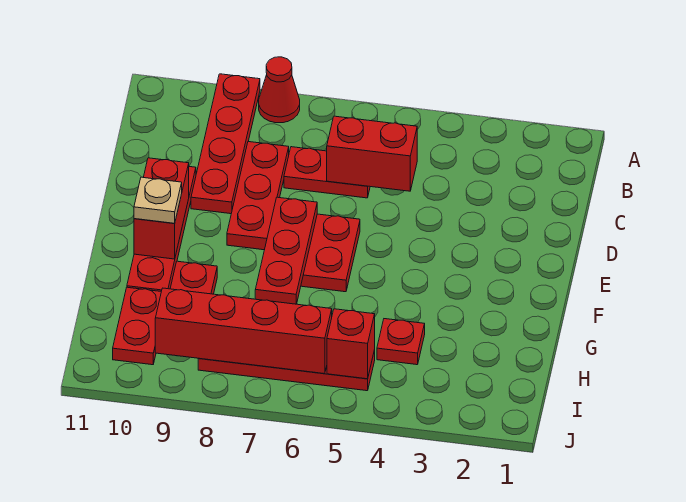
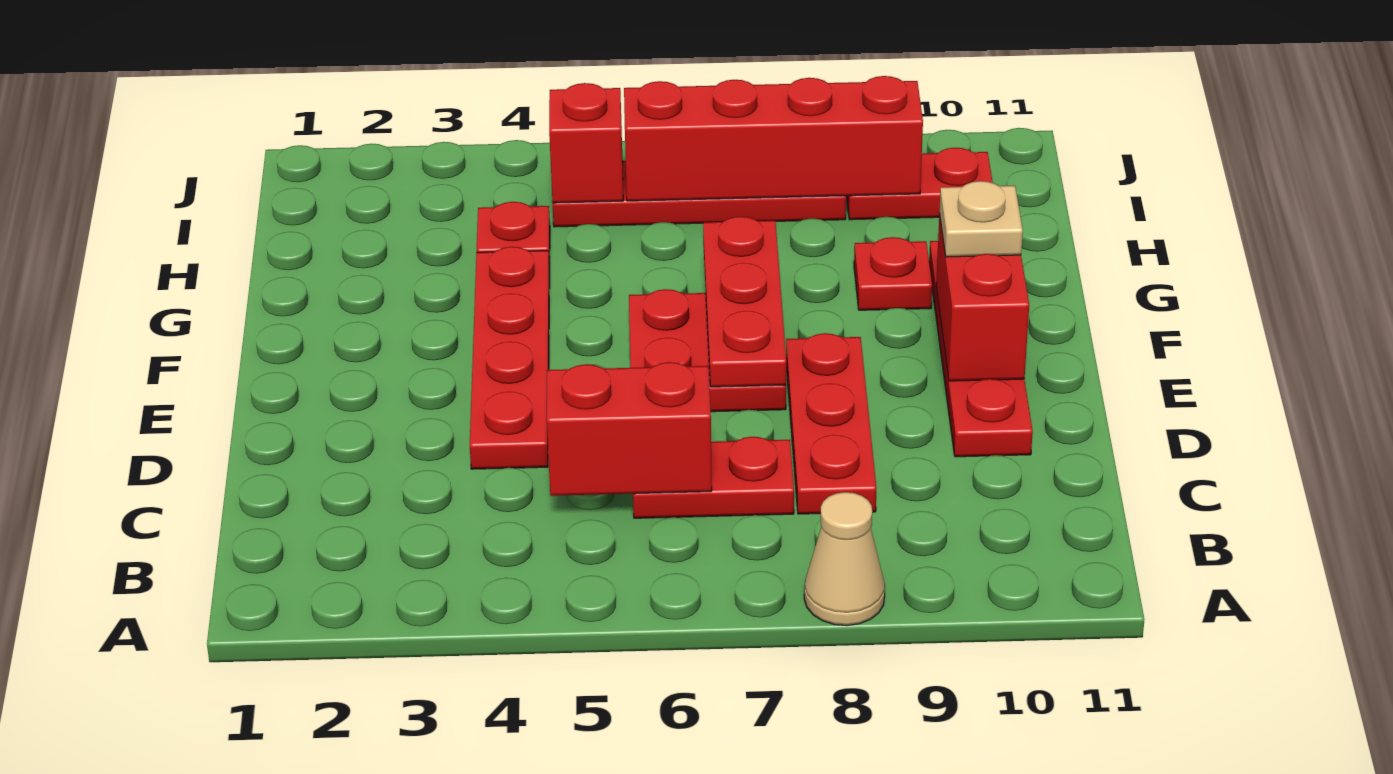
red 1x1 cone [259,57,300,123] -> tan 1x1 cone [804,492,885,626]
red 1x4 plate [191,74,260,214] -> red 1x4 plate moved to [470,247,550,469]
red 1x2 plate [113,287,161,365] -> red 1x2 plate turned to [847,148,993,220]

